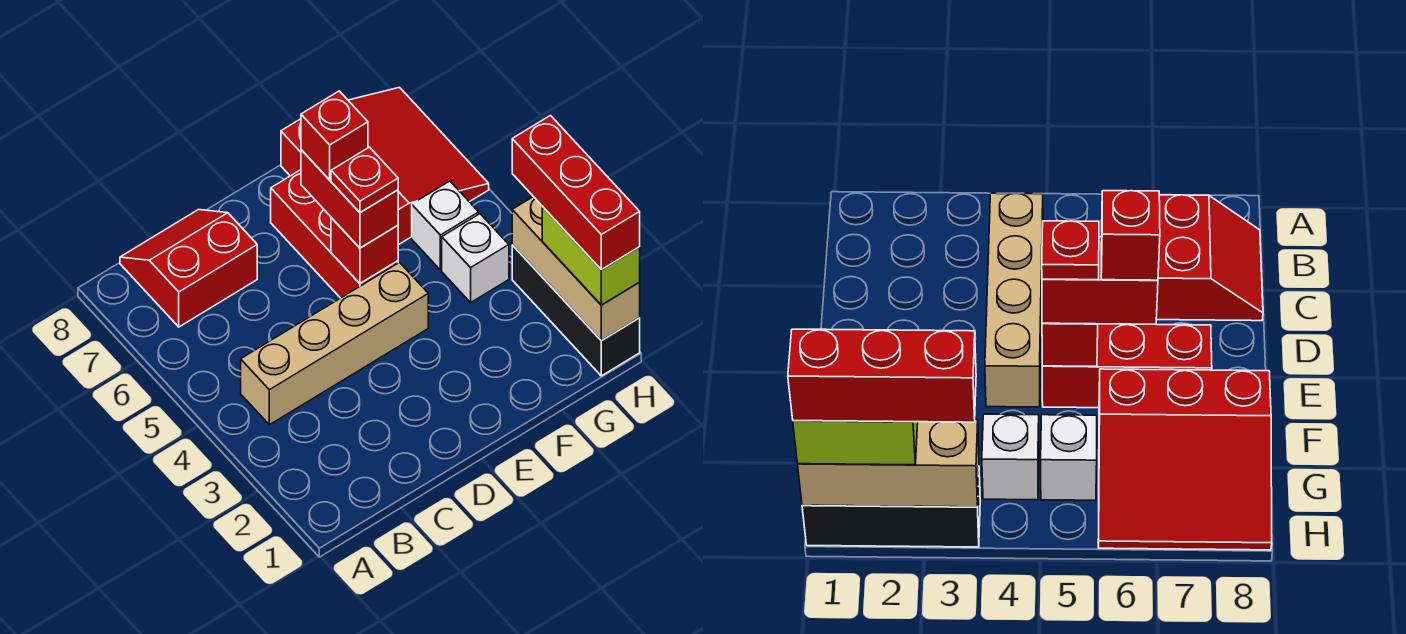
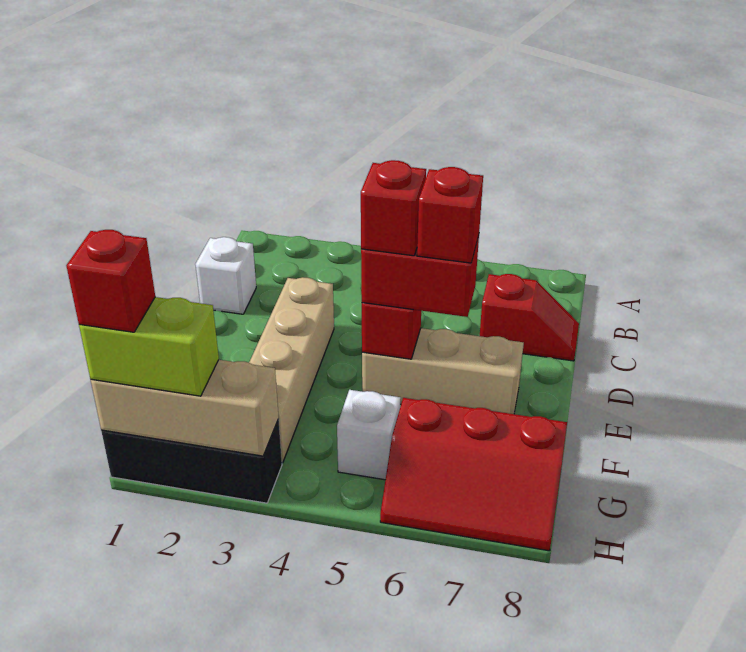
tan 1x4 brick [241,263,428,425] -> tan 1x4 brick moved to [249,277,334,463]
red 2x2 slope [120,210,257,327] -> red 1x2 slope [480,274,579,361]
red 1x3 brick [271,170,398,298] -> tan 1x3 brick [362,328,524,414]
red 1x1 plate [331,147,398,213] -> red 1x1 brick [361,160,426,256]
red 3x3 slope [281,87,489,245] -> red 2x3 slope [380,398,567,551]
white 1x1 brick [442,214,509,302] -> white 1x1 brick moved to [195,237,256,314]
red 1x3 brick [512,116,640,269] -> red 1x1 brick [66,230,155,332]

